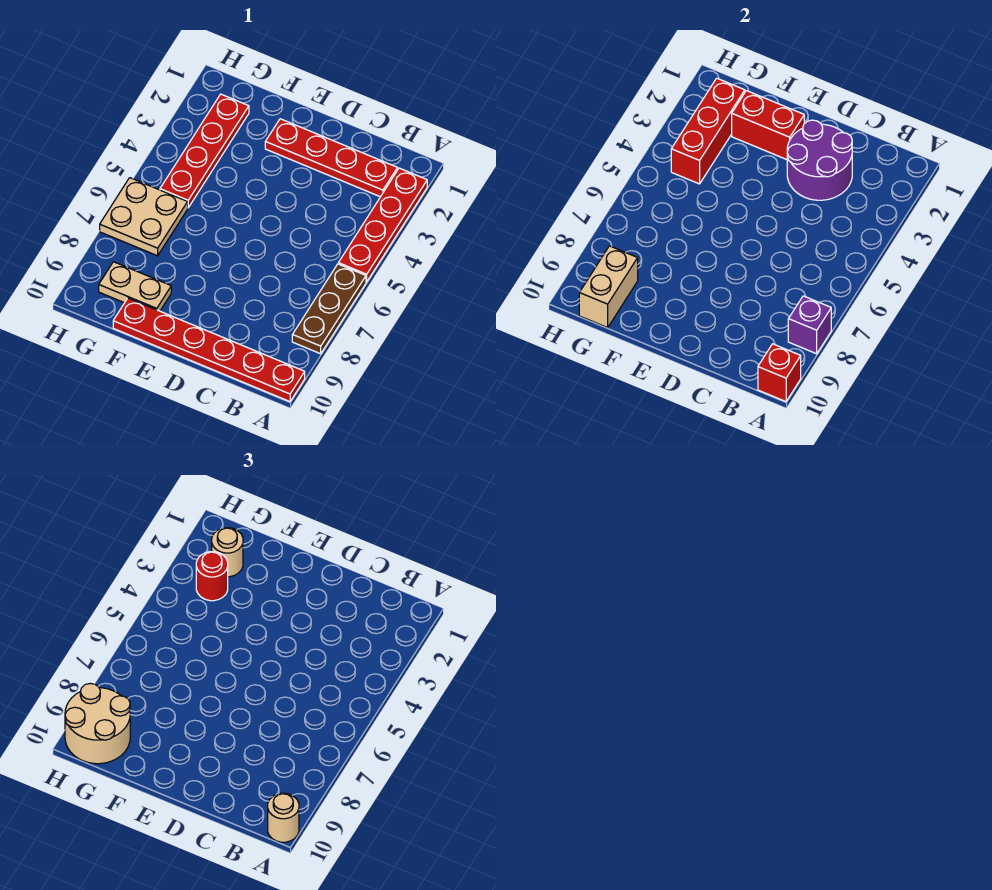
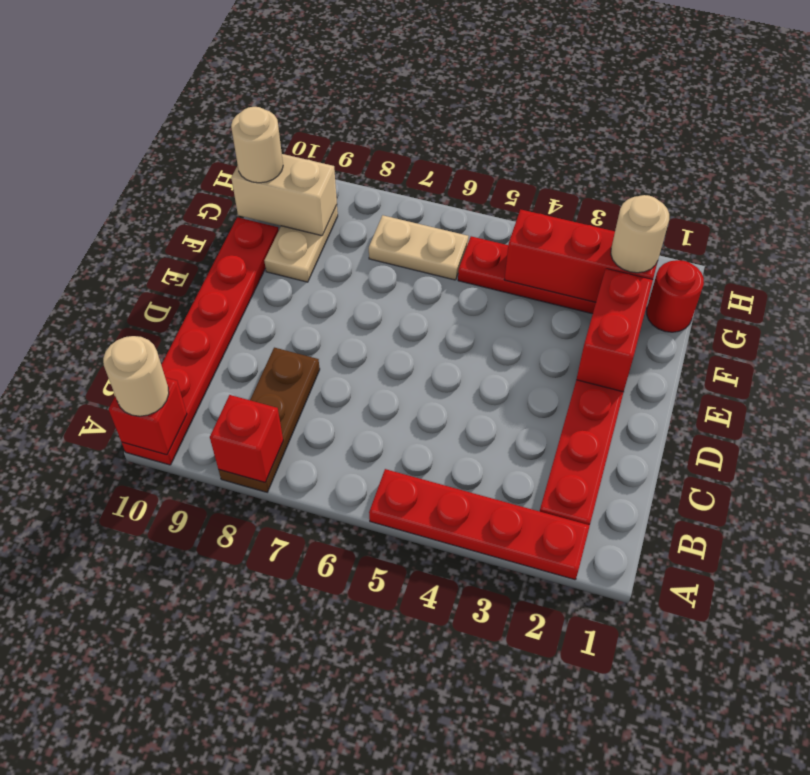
brown 1x3 plate [292,264,366,354] -> brown 1x3 plate turned to [219,348,320,492]
purple 1x1 brick [788,296,831,354] -> red 1x1 brick [210,395,283,482]
purple 2x2 round brick [787,120,852,200] -> none
red 1x1 round brick [196,552,228,601] -> red 1x1 round brick moved to [647,260,704,332]
tan 2x2 plate [100,178,188,256] -> tan 1x2 plate [369,215,468,280]
tan 2x2 round brick [65,684,130,764] -> tan 1x1 round brick [231,107,283,183]

